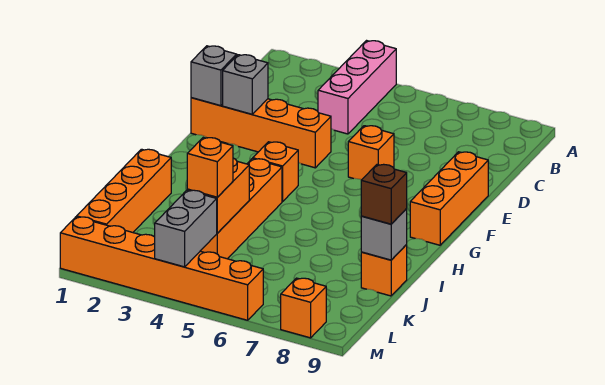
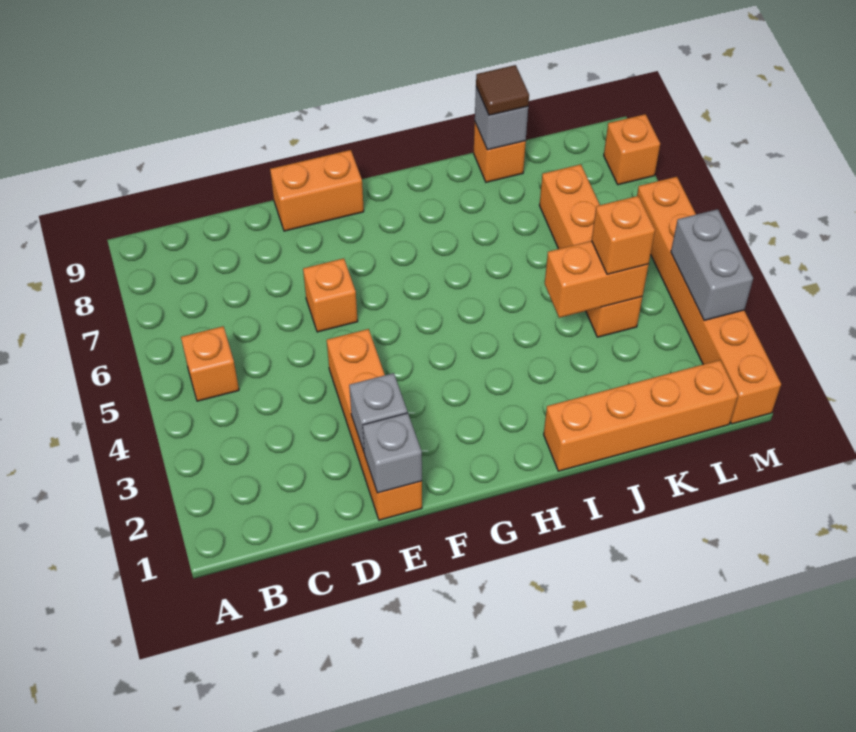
pink 1x3 brick [318,41,396,134] -> none
orange 1x3 brick [410,152,488,245] -> orange 1x2 brick [270,150,364,231]
orange 1x1 brick [253,142,298,202] -> orange 1x1 brick moved to [181,326,239,401]
orange 1x4 brick [201,159,282,259] -> orange 1x4 brick turned to [540,164,642,337]
brown 1x1 brick [361,164,407,224] -> brown 1x1 tile [476,65,529,115]
grey 1x2 brick [155,190,217,267] -> grey 1x2 brick turned to [671,209,753,320]

